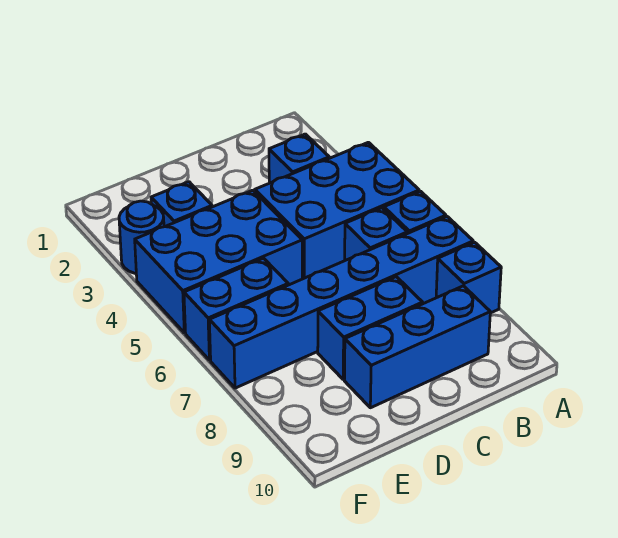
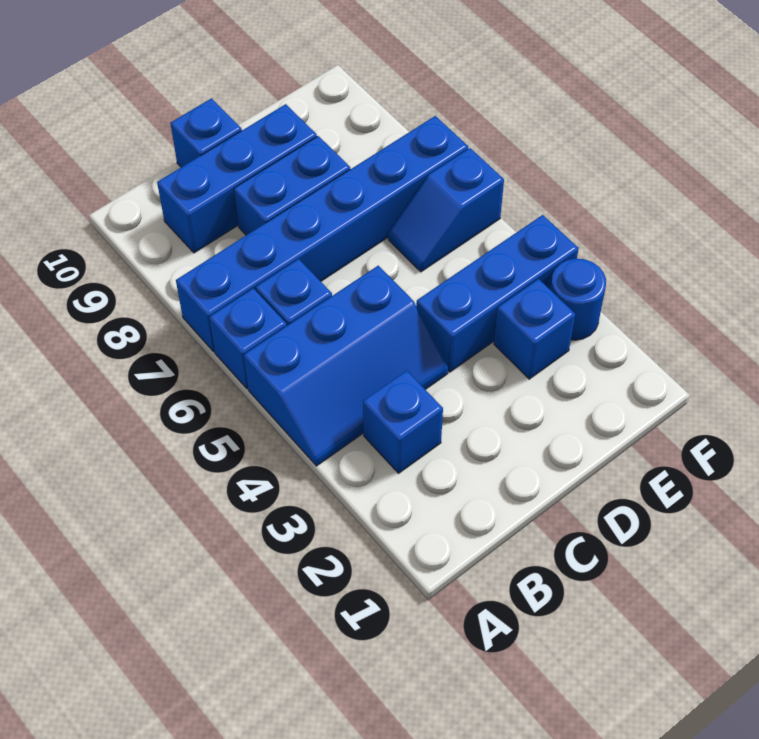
blue 2x3 brick [255,142,419,279] -> blue 2x3 slope [244,266,448,466]
blue 1x1 brick [436,242,501,313] -> blue 1x1 brick moved to [170,98,242,167]
blue 2x3 brick [135,190,302,333] -> blue 1x3 brick [416,215,579,372]
blue 1x2 brick [184,258,288,360] -> blue 1x2 slope [388,148,504,272]

